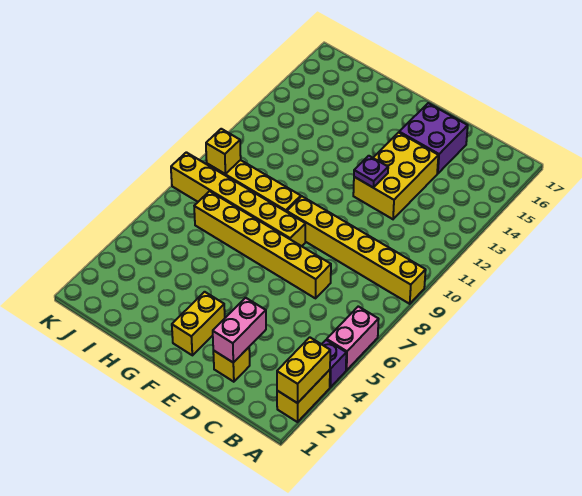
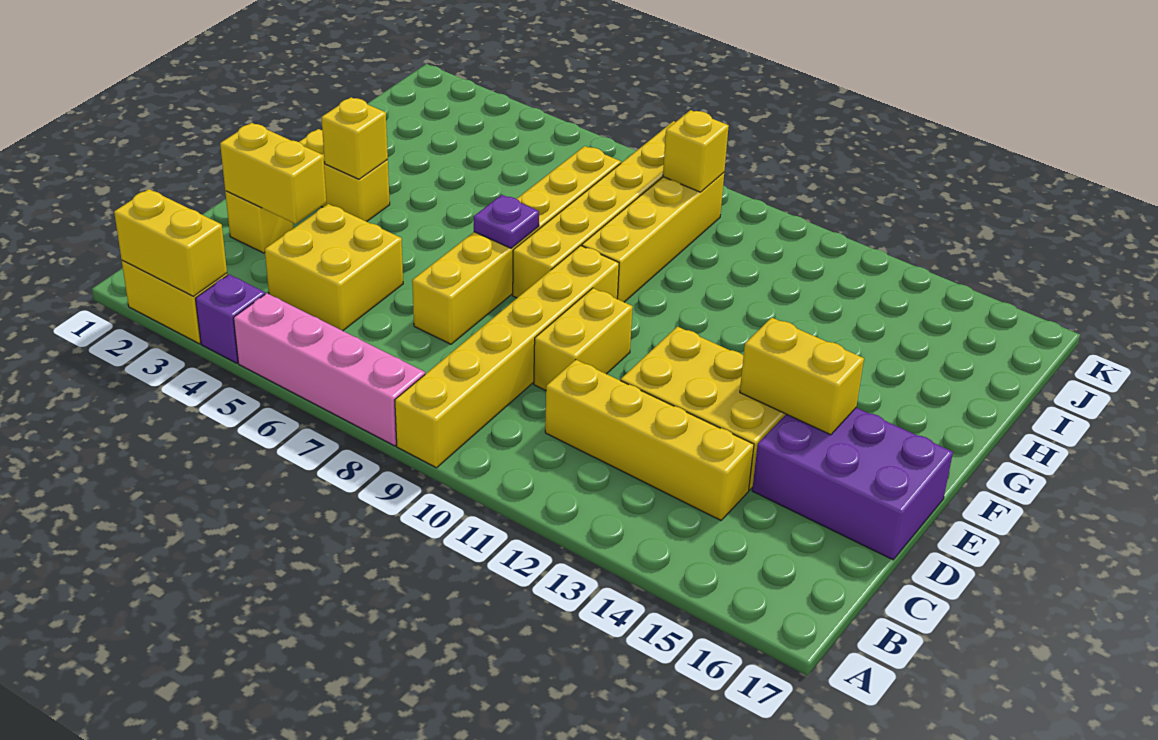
pink 1x2 brick [327,306,379,370] -> pink 1x4 brick [234,293,425,446]
none -> yellow 2x2 brick [265,204,403,331]
none -> yellow 1x4 brick [545,360,754,520]
pink 1x2 brick [213,298,266,363] -> yellow 1x2 brick [220,123,326,224]
none -> yellow 1x2 brick [534,288,633,391]
purple 2x2 brick [399,103,468,174] -> purple 2x3 brick [752,408,953,560]
purple 1x1 plate [354,156,388,188] -> purple 1x1 plate moved to [474,195,539,248]
none -> yellow 1x2 brick [740,318,864,435]
none -> yellow 1x1 brick [322,97,388,179]

